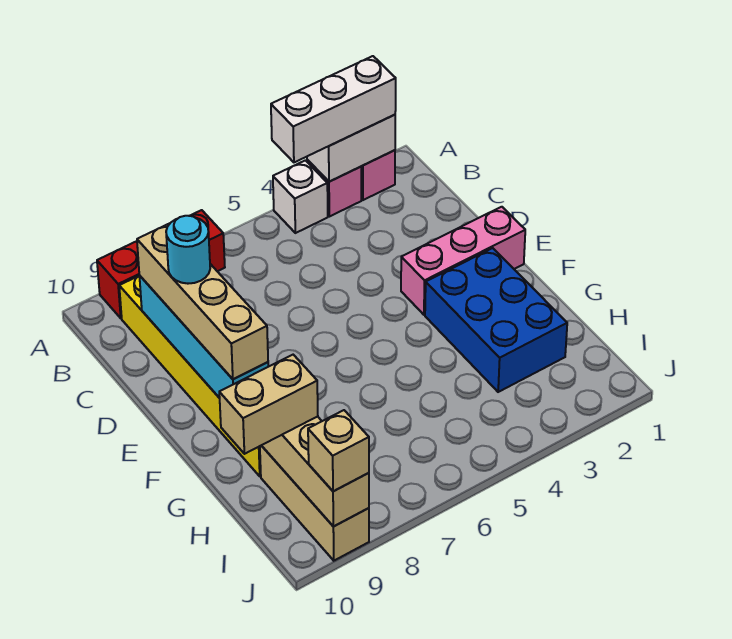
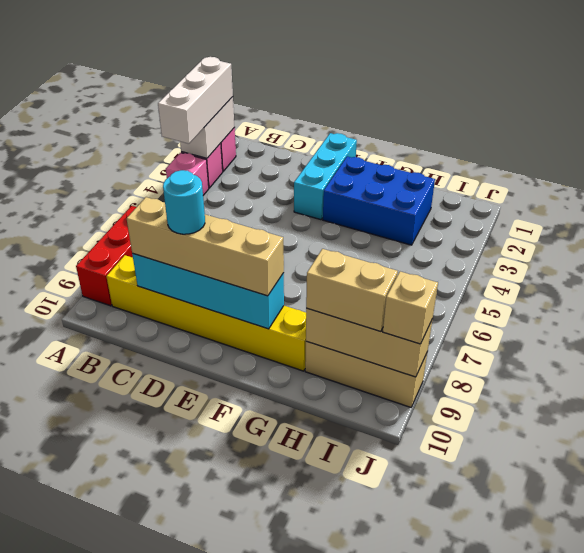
white 1x1 brick [273,160,328,233] -> pink 1x1 brick [166,153,209,195]
pink 1x3 brick [401,207,525,315] -> cyan 1x3 brick [294,133,357,220]
tan 1x2 brick [219,355,318,454] -> tan 1x2 brick turned to [306,249,398,332]

